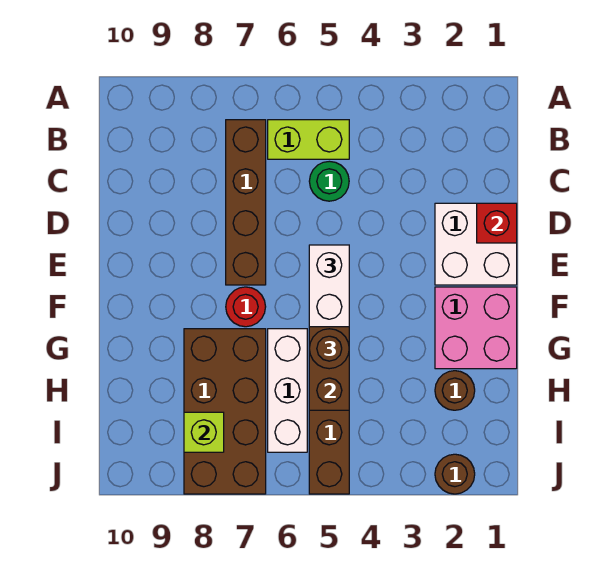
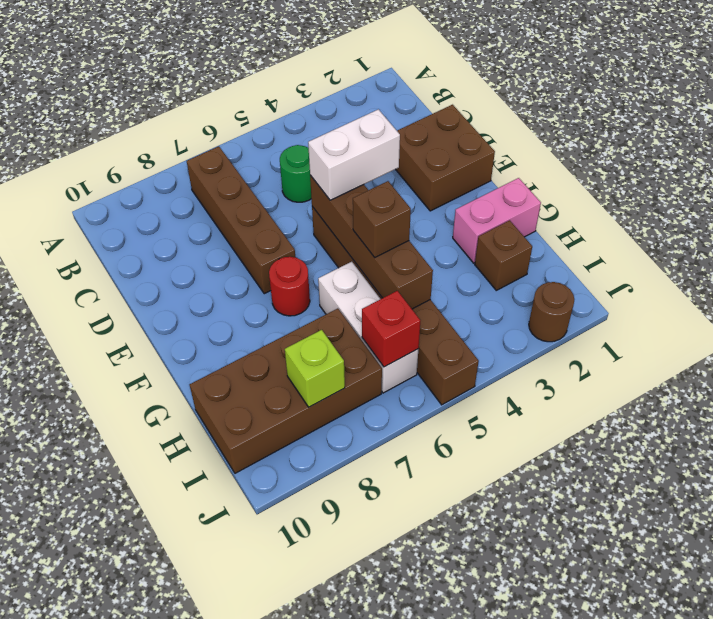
lime 1x2 brick [268,120,349,159] -> none
white 2x2 brick [435,203,517,285] -> brown 2x2 brick [396,105,495,211]
red 1x1 brick [477,203,517,243] -> red 1x1 brick moved to [362,291,420,367]
white 1x2 brick [309,245,349,327] -> white 1x2 brick turned to [308,109,400,200]
pink 2x2 brick [435,287,517,369] -> pink 1x2 brick [453,178,541,263]
brown 1x1 round brick [309,329,349,369] -> brown 1x1 brick [353,181,411,257]
brown 2x4 brick [184,329,266,494] -> brown 2x4 brick turned to [190,309,382,473]
brown 1x1 round brick [435,371,475,410] -> brown 1x1 brick [475,220,532,290]

